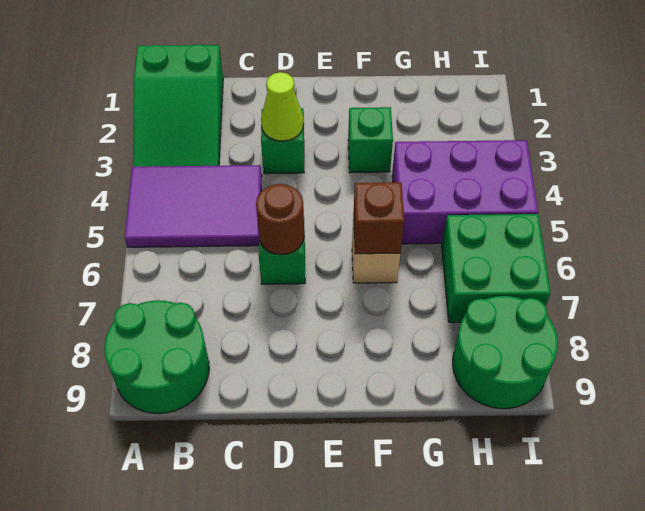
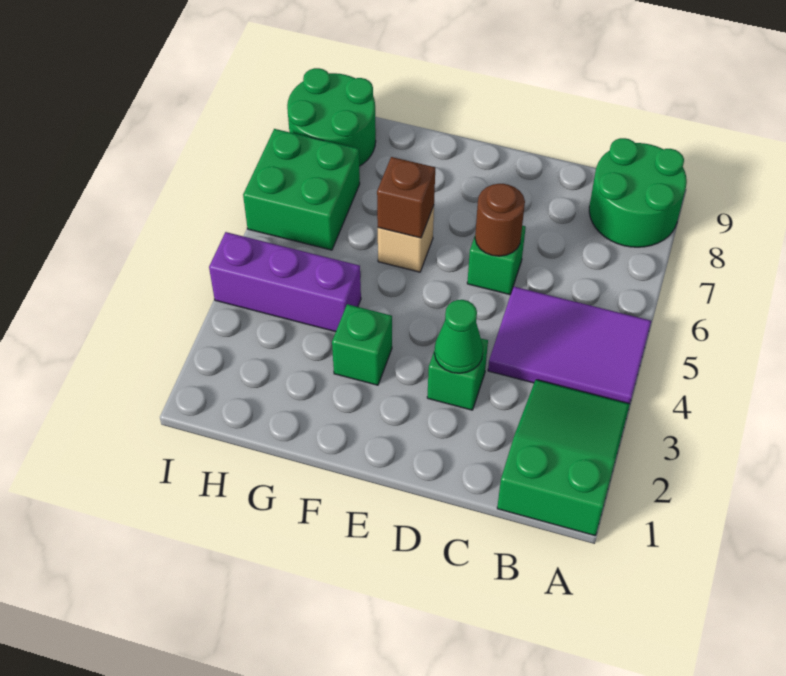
lime 1x1 cone [261,72,304,141] -> green 1x1 cone [435,300,483,373]
purple 2x3 brick [392,140,538,244] -> purple 1x3 brick [209,232,361,332]

